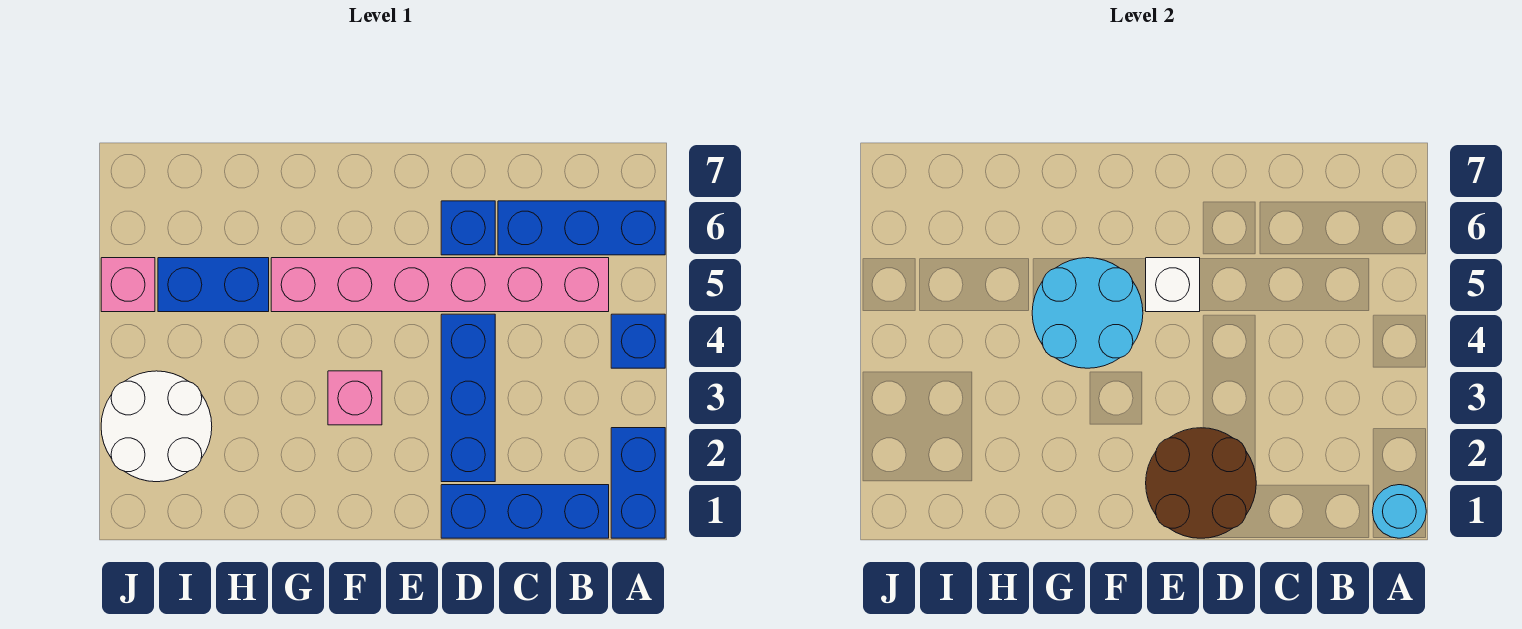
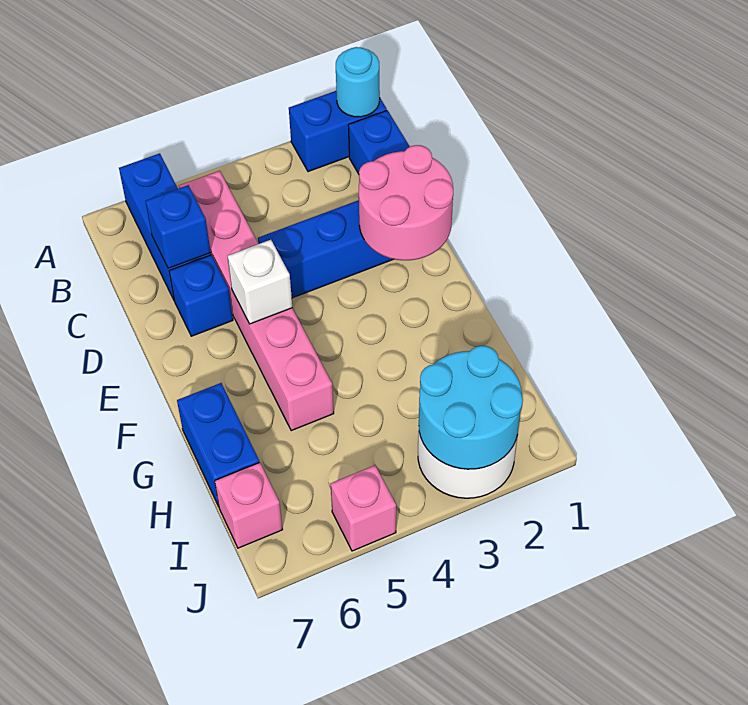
blue 1x1 brick [611,314,665,368] -> blue 1x1 brick moved to [146,185,211,268]
brown 2x2 round brick [1146,428,1256,538] -> pink 2x2 round brick [359,145,453,260]
pink 1x1 brick [328,371,382,425] -> pink 1x1 brick moved to [215,462,283,548]
cyan 2x2 round brick [1032,258,1143,368] -> cyan 2x2 round brick moved to [419,346,523,469]
blue 1x2 brick [158,258,269,312] -> blue 1x2 brick moved to [177,383,259,507]

